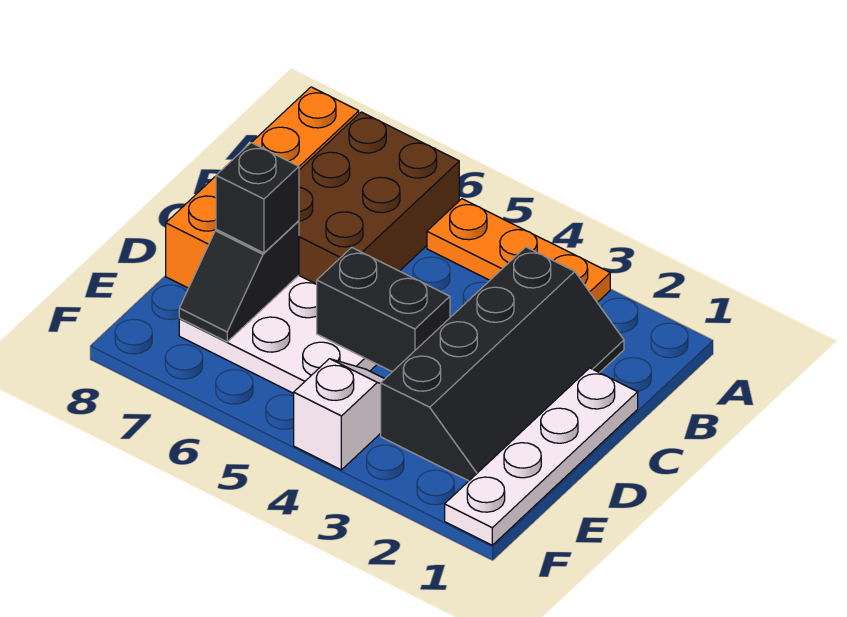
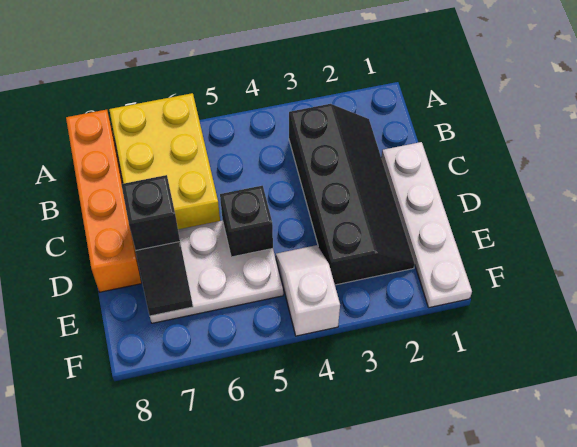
orange 1x3 plate [427,199,610,302] -> none
brown 2x3 brick [299,112,459,284] -> yellow 2x3 brick [109,93,220,229]
black 1x2 brick [317,247,450,372] -> black 1x1 brick [220,186,273,257]

